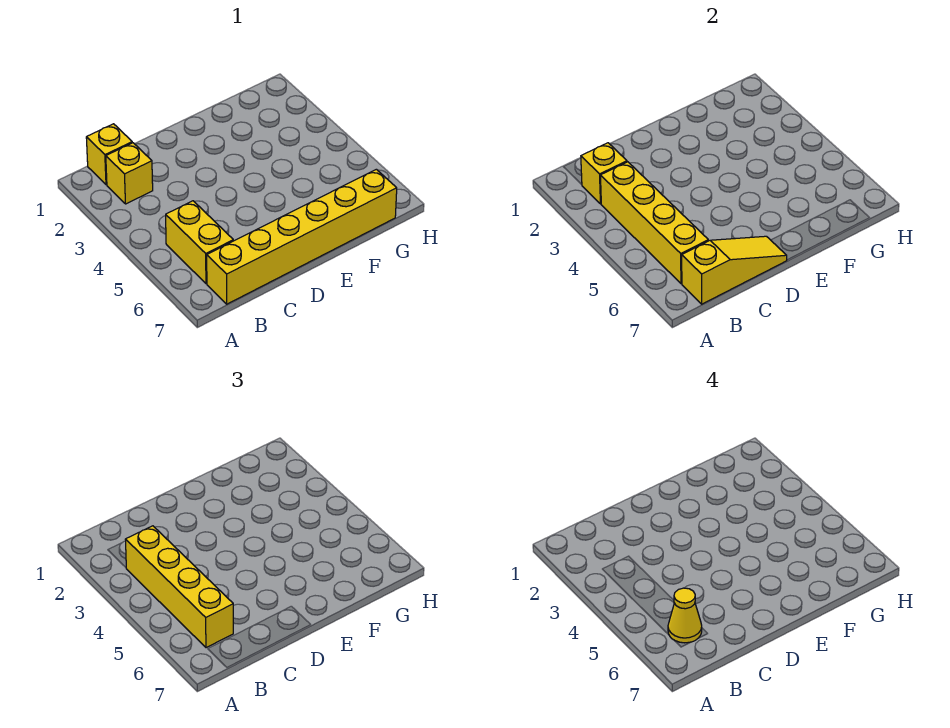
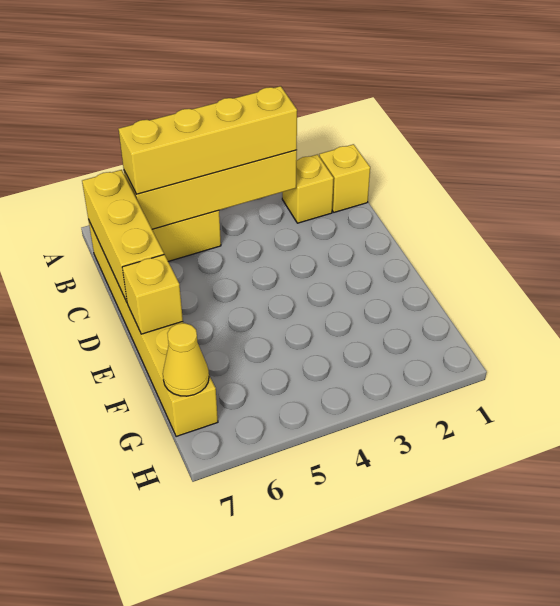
yellow 1x1 brick [581,143,627,204] -> yellow 1x1 brick moved to [122,255,183,334]
yellow 1x1 cone [668,588,702,643] -> yellow 1x1 cone moved to [163,323,209,396]
yellow 1x3 slope [682,236,787,304] -> yellow 1x3 brick [82,170,164,302]

